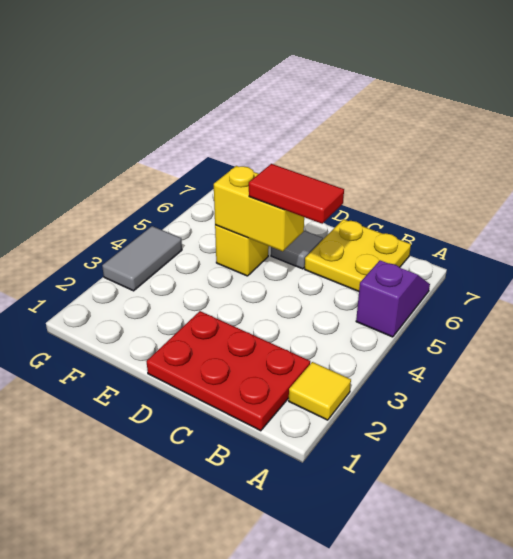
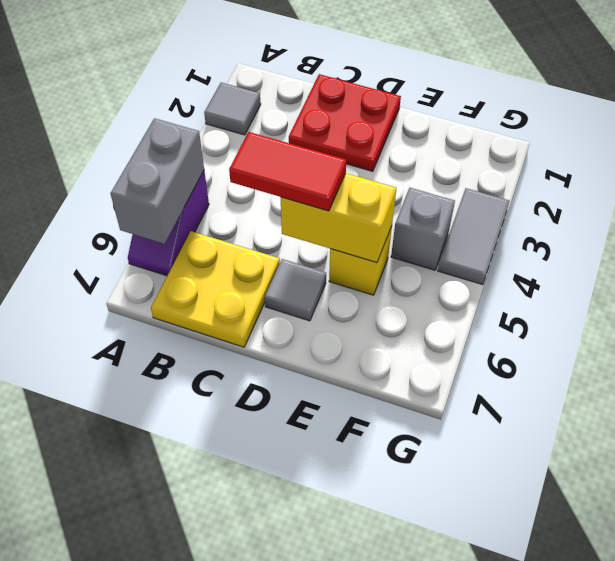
yellow 1x1 tile [289,362,351,420] -> grey 1x1 tile [204,83,261,135]
none -> grey 1x2 brick [110,118,204,244]
red 2x3 plate [146,311,310,431] -> red 2x2 plate [289,74,401,171]
none -> grey 1x1 brick [391,188,455,270]

